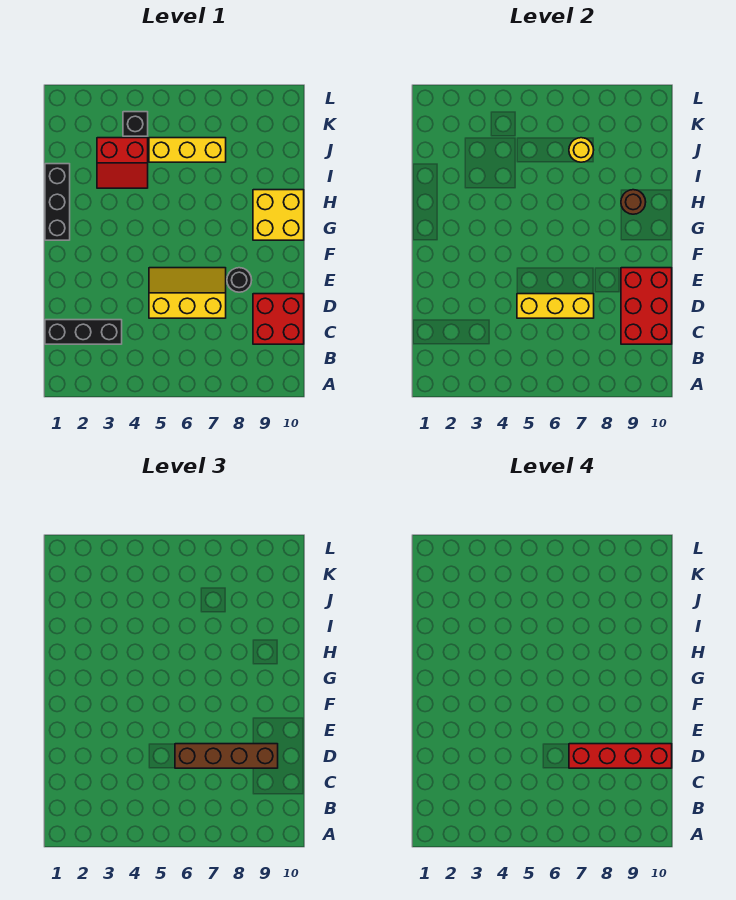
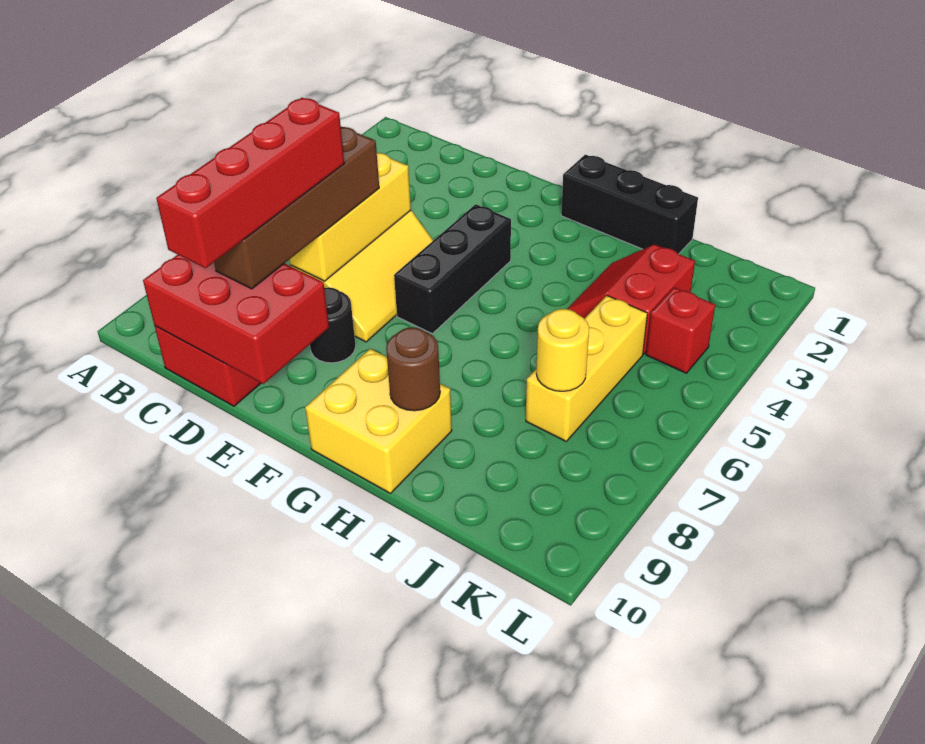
black 1x3 brick [45,320,122,344] -> black 1x3 brick moved to [394,204,511,334]
black 1x1 brick [123,112,148,136] -> red 1x1 brick [646,287,715,373]

